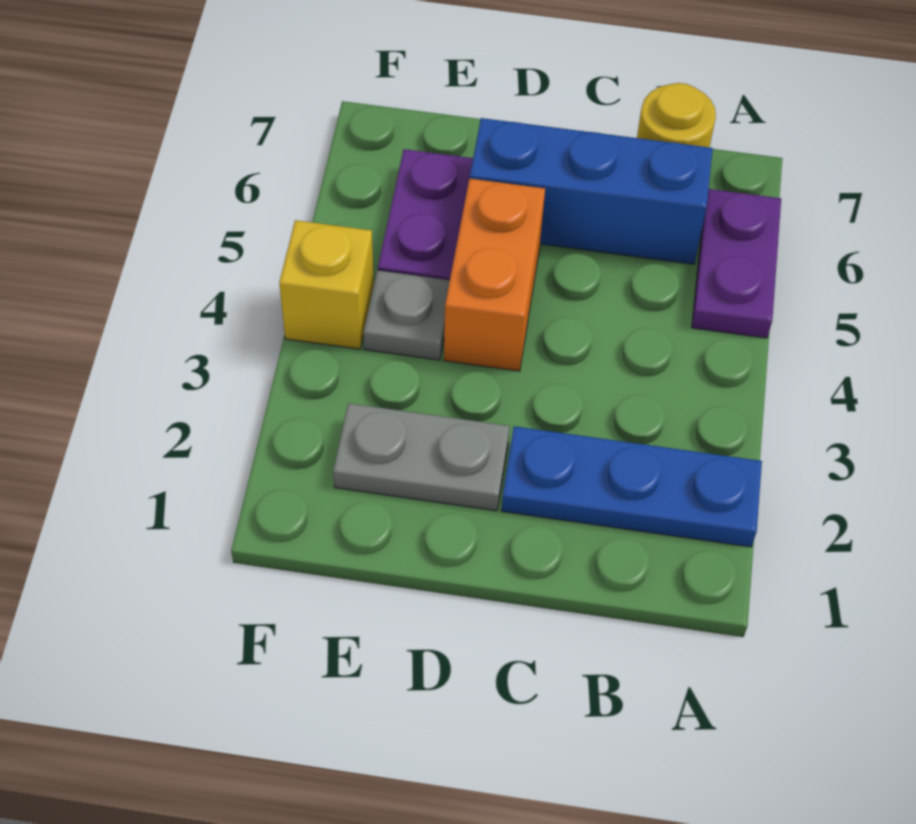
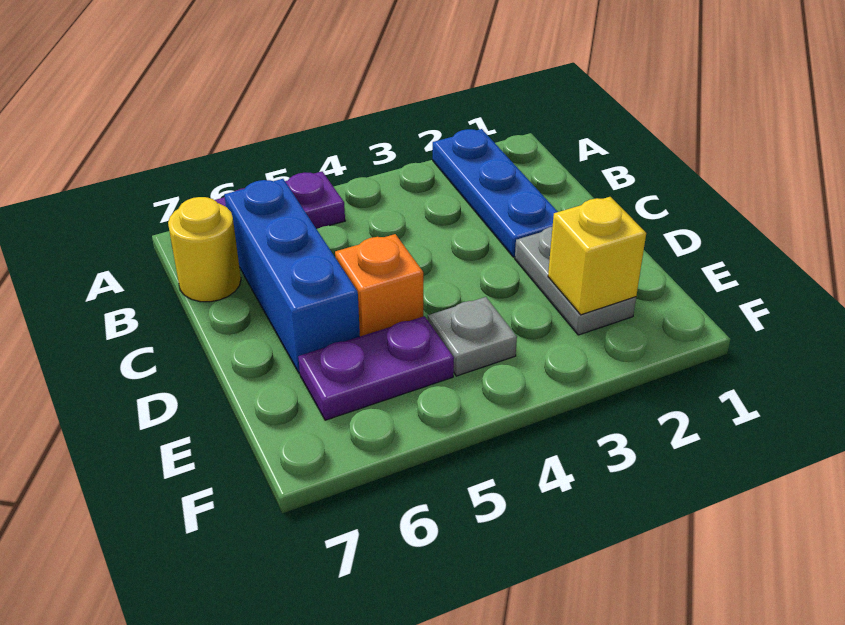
orange 1x2 brick [444,179,545,371] -> orange 1x1 brick [335,234,423,336]
yellow 1x1 brick [279,220,374,349] -> yellow 1x1 brick moved to [548,197,646,315]

